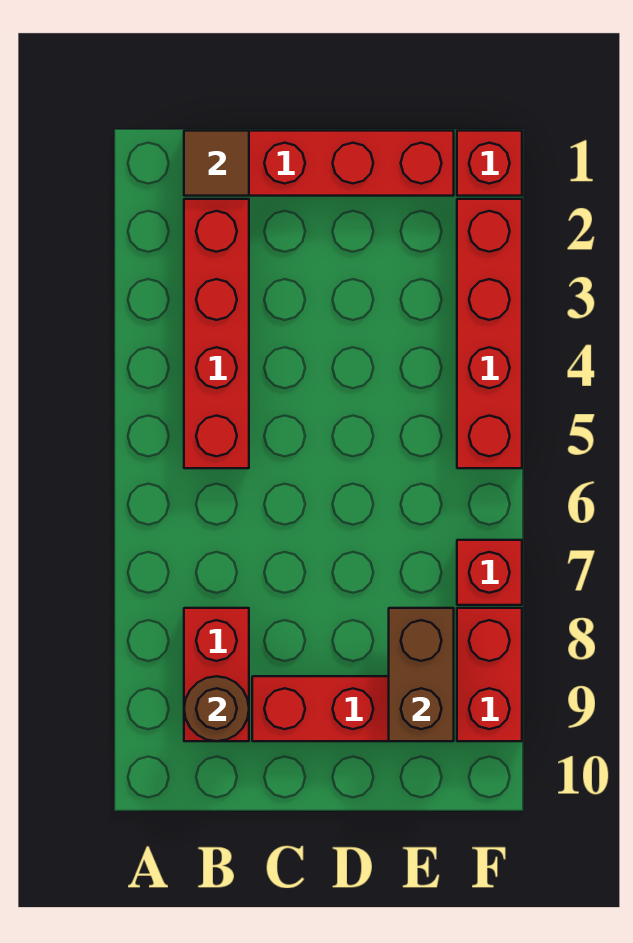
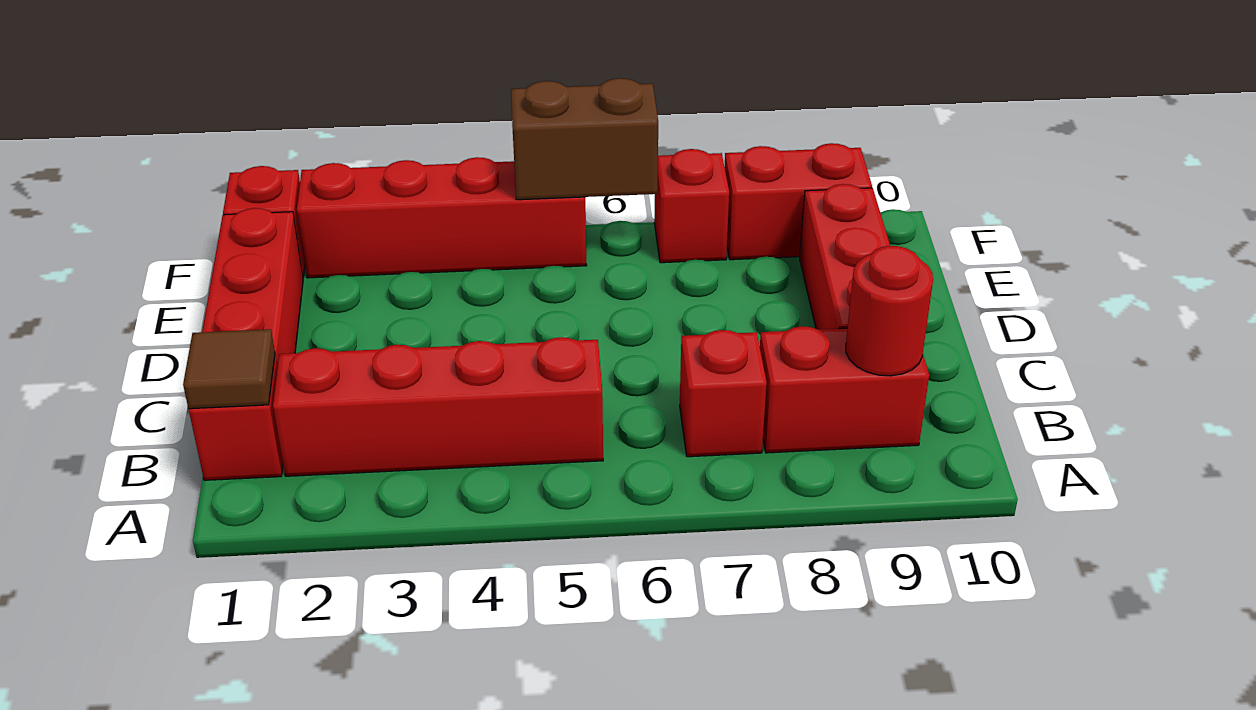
none -> red 1x1 brick [680,330,767,457]
brown 1x1 round brick [184,676,249,741] -> red 1x1 round brick [846,246,933,376]
brown 1x2 brick [389,608,454,741] -> brown 1x2 brick moved to [511,78,658,200]

